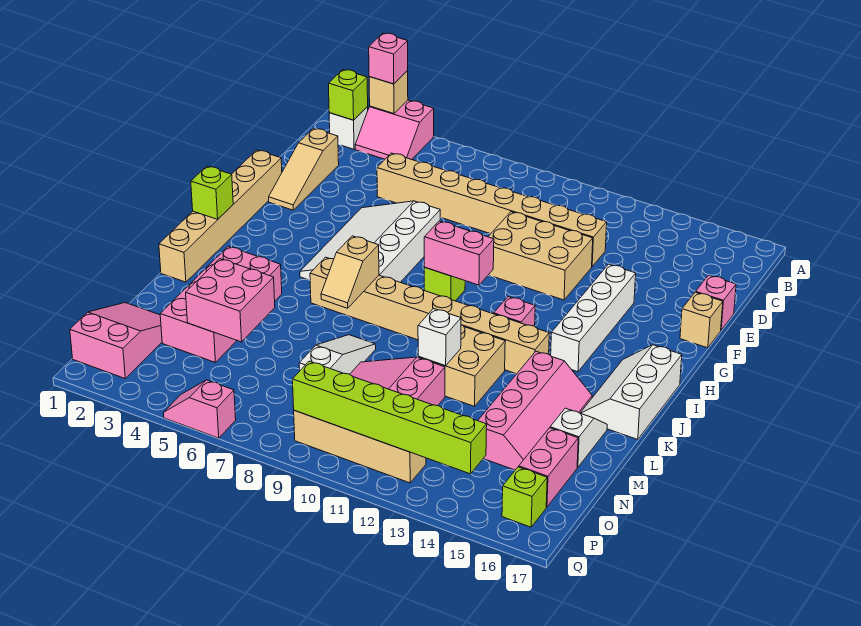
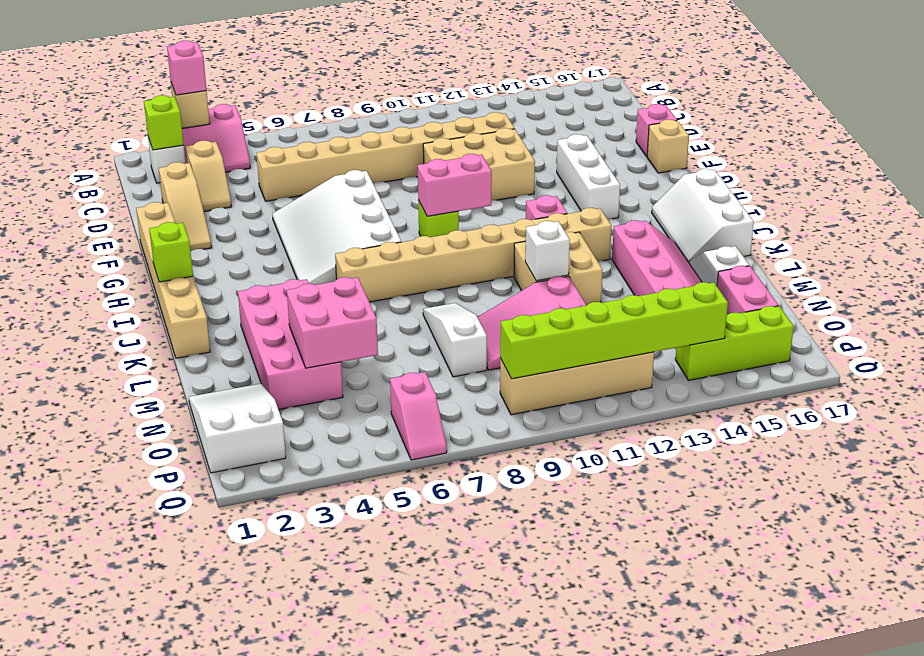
white 1x4 brick [551,264,636,372] -> white 1x3 brick [557,134,620,219]
tan 1x2 slope [321,236,379,308] -> tan 1x2 slope moved to [186,141,232,211]
pink 2x3 slope [70,303,162,378] -> white 2x3 slope [189,384,286,473]
lime 1x1 brick [502,467,547,527] -> lime 1x3 brick [675,306,794,380]
pink 1x2 slope [164,380,236,438] -> pink 1x2 slope turned to [390,372,447,460]

